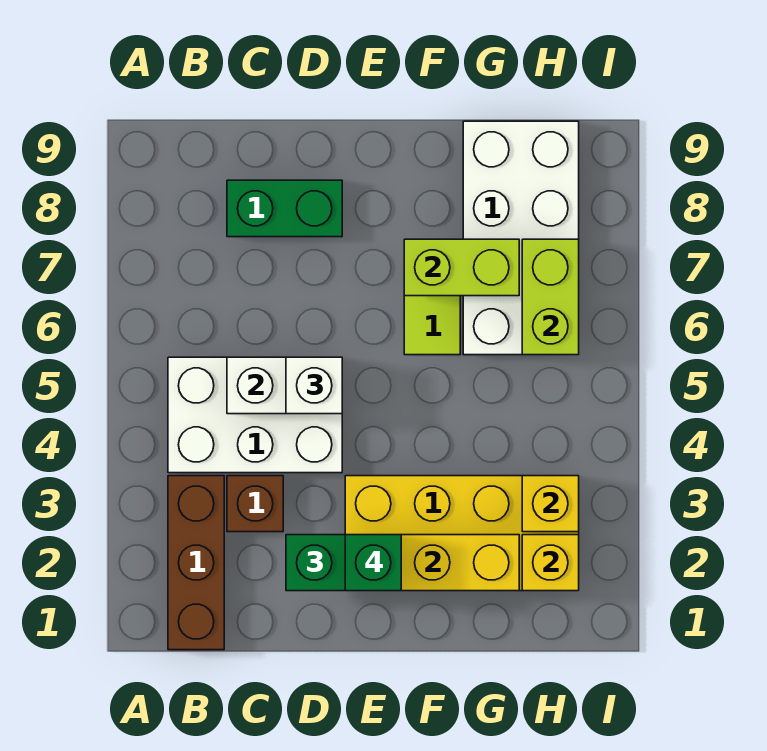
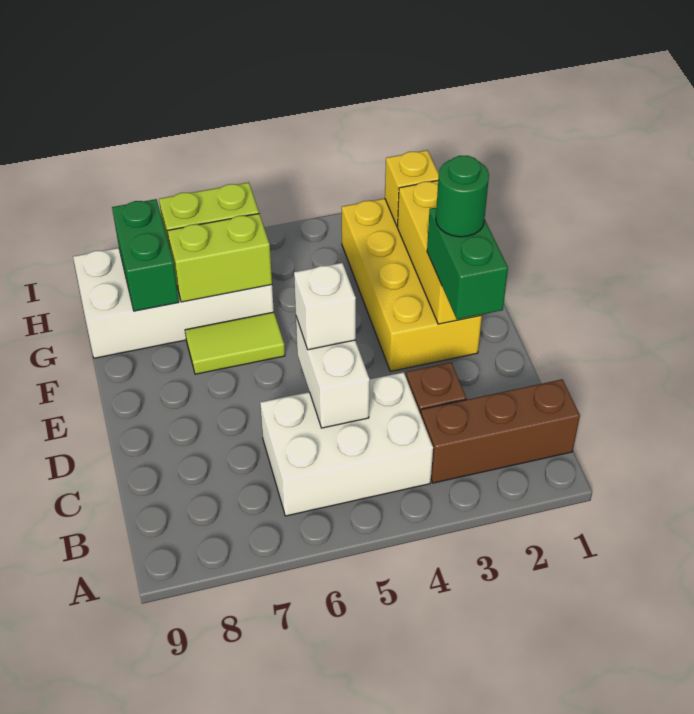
white 2x3 brick [168,357,342,473] -> white 2x3 brick turned to [260,372,433,516]
green 1x2 brick [227,180,342,237] -> green 1x2 brick moved to [112,199,179,311]
green 1x1 brick [345,535,401,591] -> green 1x1 round brick [436,156,489,237]
lime 1x2 brick [404,239,519,296] -> lime 1x2 brick turned to [167,214,272,302]
yellow 1x1 brick [522,476,579,532] -> none

